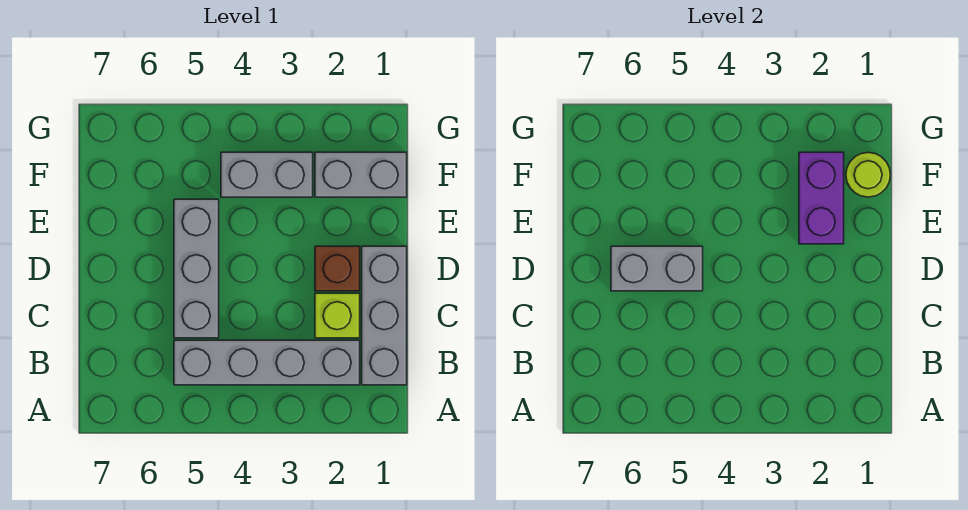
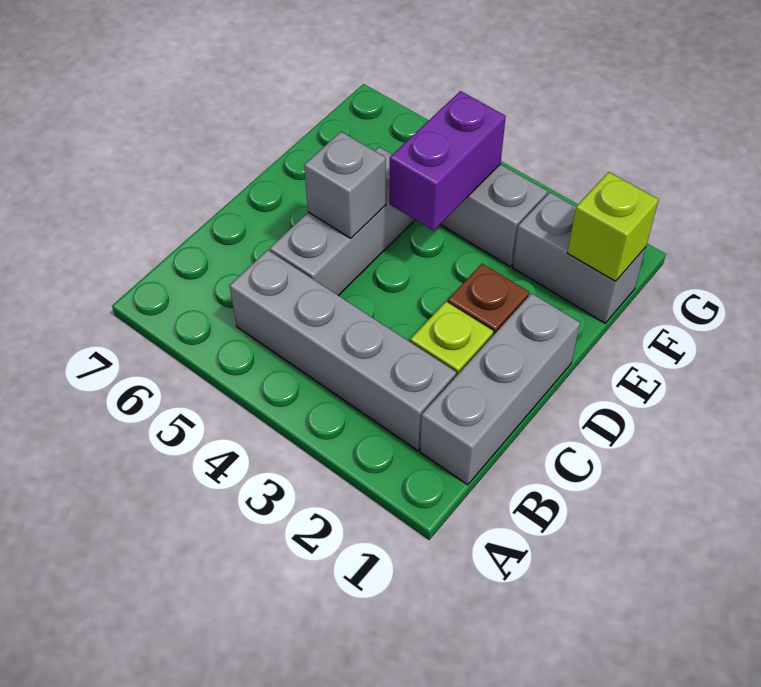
grey 1x2 brick [611,246,703,291] -> grey 1x1 brick [304,132,386,238]
purple 1x2 brick [799,152,844,244] -> purple 1x2 brick moved to [390,91,506,231]
lime 1x1 round brick [846,153,890,197] -> lime 1x1 brick [568,172,659,281]

